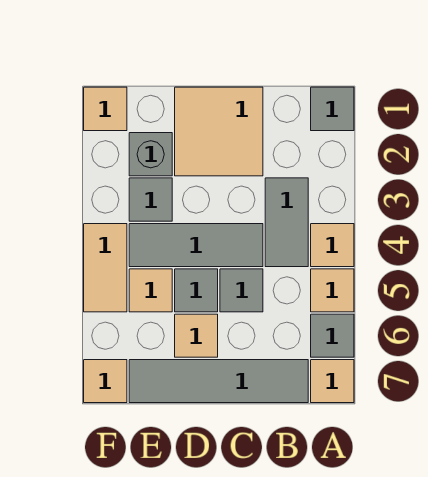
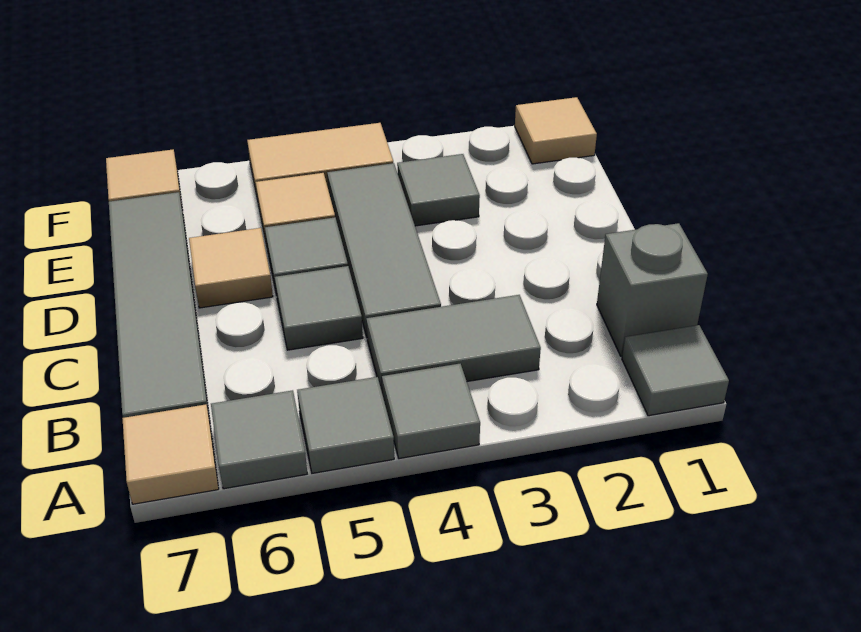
tan 1x1 tile [311,224,354,267] -> grey 1x1 tile [382,364,480,459]
tan 1x1 tile [311,269,354,312] -> grey 1x1 tile [297,377,394,473]
tan 2x2 tile [175,87,263,176] -> none
grey 1x1 brick [129,133,172,176] -> grey 1x1 brick moved to [597,223,708,356]

